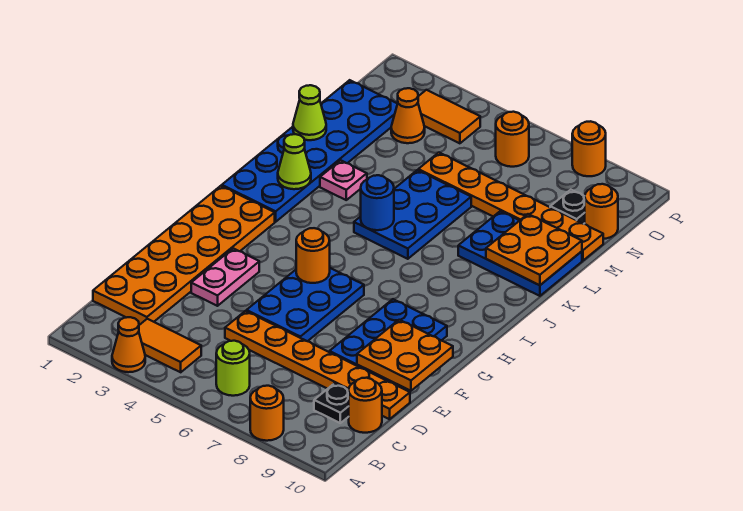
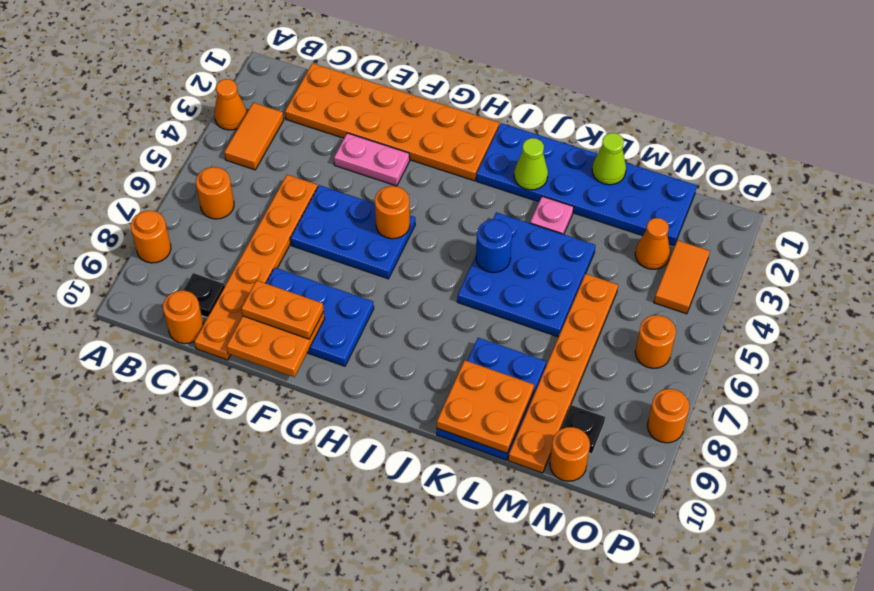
lime 1x1 round brick [216,341,250,396] -> orange 1x1 round brick [196,167,234,219]
none -> orange 1x2 plate [241,280,324,339]
blue 2x3 plate [354,170,471,259] -> blue 3x3 plate [457,212,595,337]

